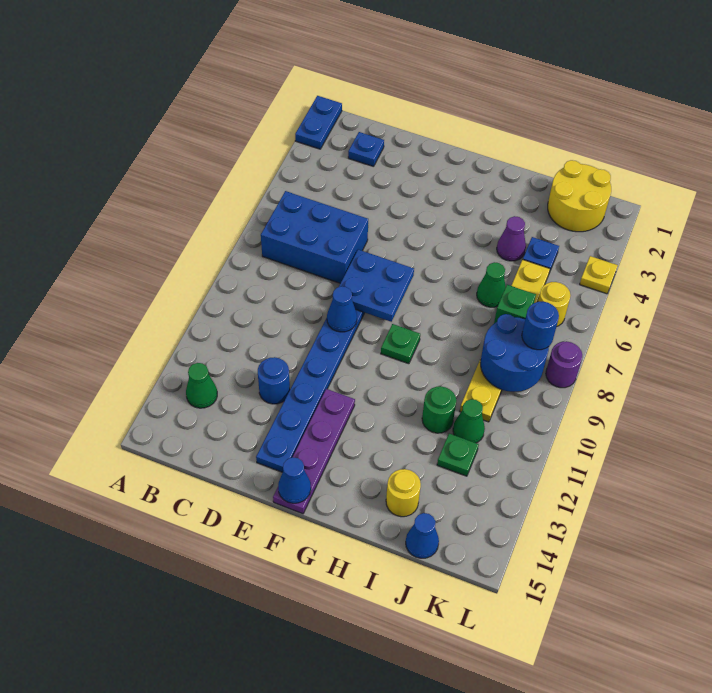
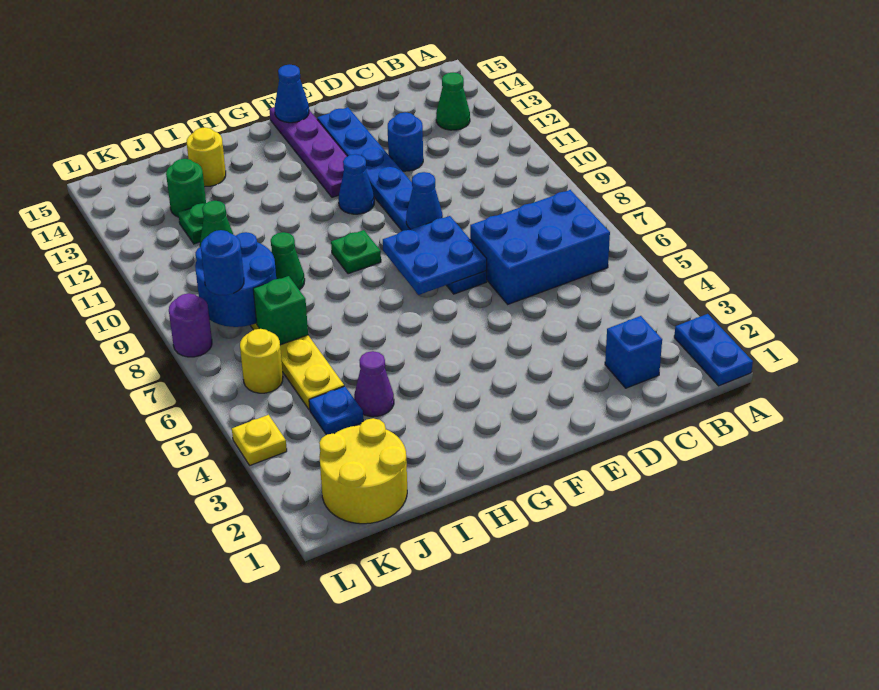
blue 1x1 plate [348,132,384,167] -> blue 1x1 brick [605,316,662,388]
green 1x1 cone [477,262,506,307] -> green 1x1 cone moved to [271,232,305,290]
green 1x1 round brick [422,386,456,433] -> green 1x1 round brick moved to [166,159,206,217]
blue 1x1 cone [406,513,439,558] -> blue 1x1 cone moved to [339,154,374,214]

